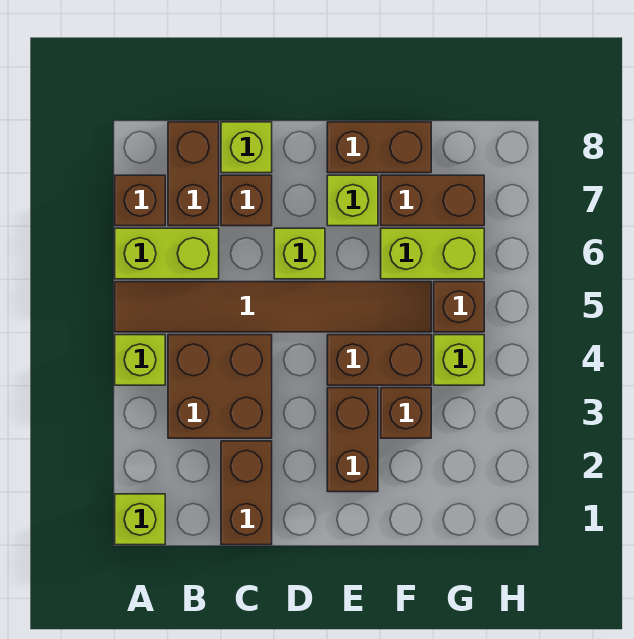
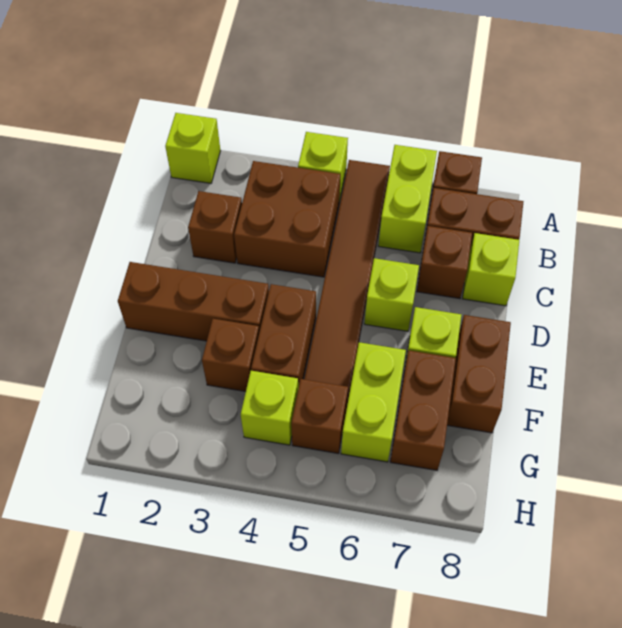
brown 1x2 brick [221,441,272,545] -> brown 1x1 brick [188,191,242,263]
brown 1x2 brick [327,388,378,492] -> brown 1x3 brick [118,262,269,341]

